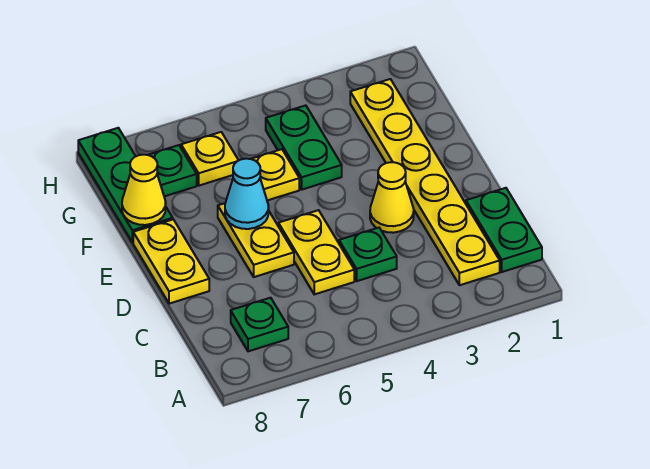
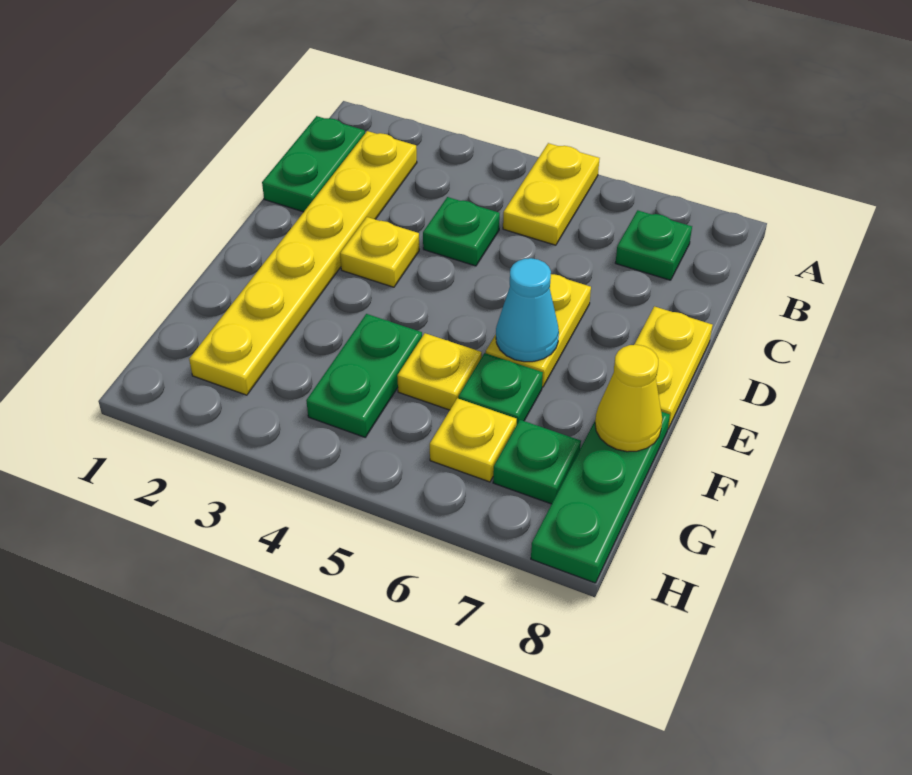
yellow 1x2 plate [278,210,354,294] -> yellow 1x2 plate moved to [503,143,600,245]
yellow 1x1 cone [370,162,414,233] -> yellow 1x1 plate [340,217,419,287]
none -> green 1x1 plate [458,353,543,424]

